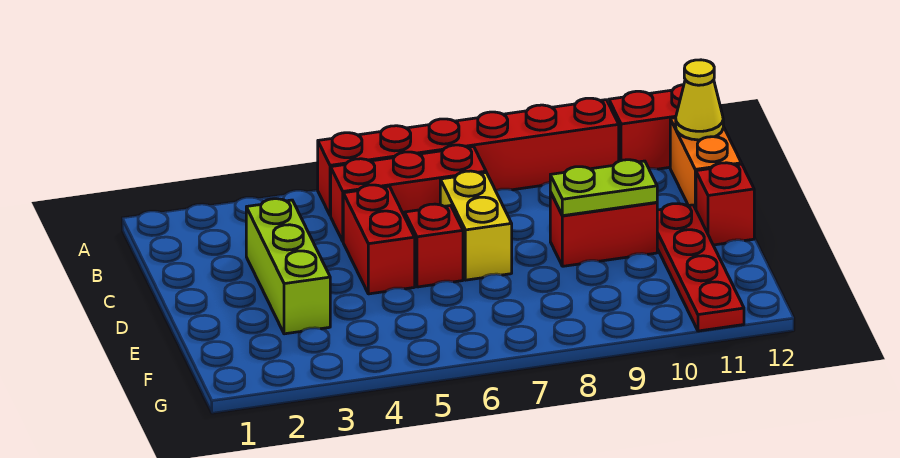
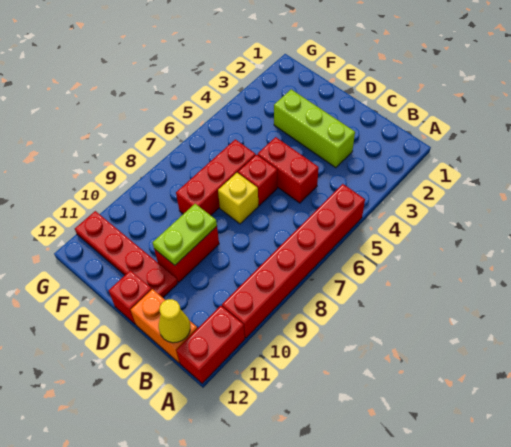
red 1x3 brick [331,145,486,241] -> red 1x3 brick moved to [176,139,256,215]
yellow 1x2 brick [440,171,512,280] -> yellow 1x1 brick [218,173,258,224]

